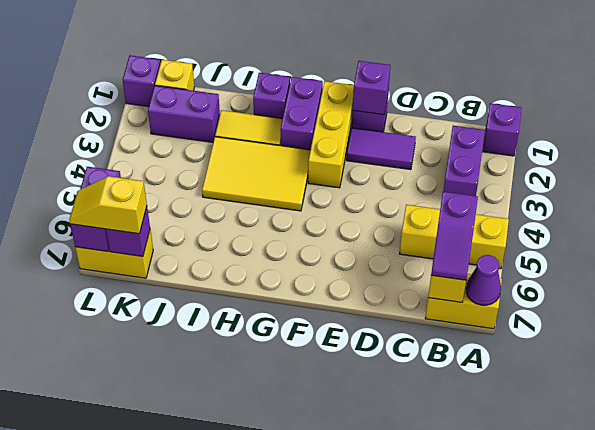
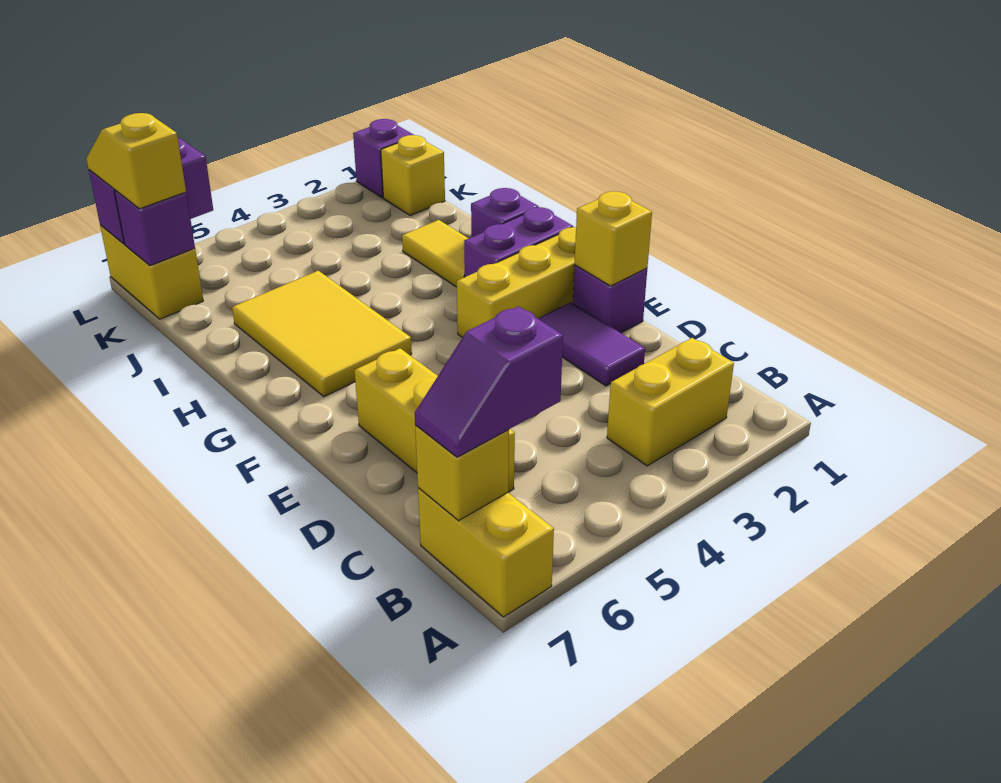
purple 1x1 brick [483,103,522,156] -> none
yellow 1x3 brick [400,205,509,269] -> yellow 1x3 brick moved to [355,348,515,492]
purple 1x1 cone [466,255,501,305] -> none
purple 1x2 brick [443,126,485,196] -> yellow 1x2 brick [607,338,734,466]
purple 1x1 brick [353,61,390,115] -> yellow 1x1 brick [575,191,652,286]
yellow 2x3 tile [202,137,310,211] -> yellow 2x3 tile moved to [232,271,412,397]
purple 1x2 brick [148,86,220,142] -> none

